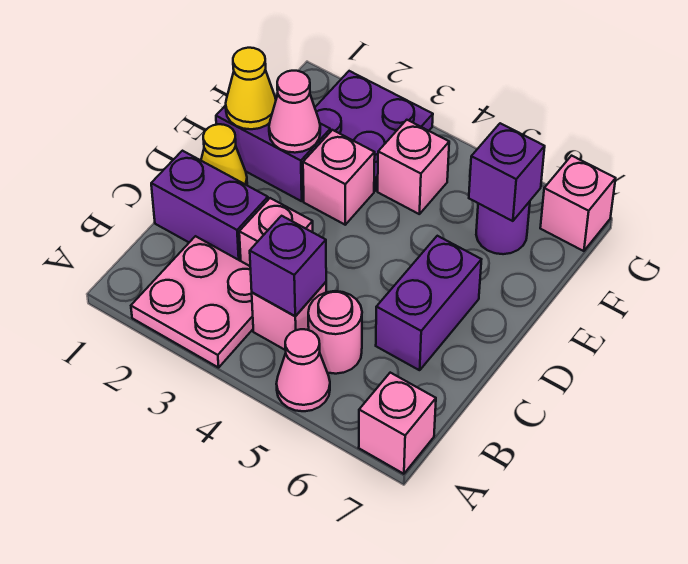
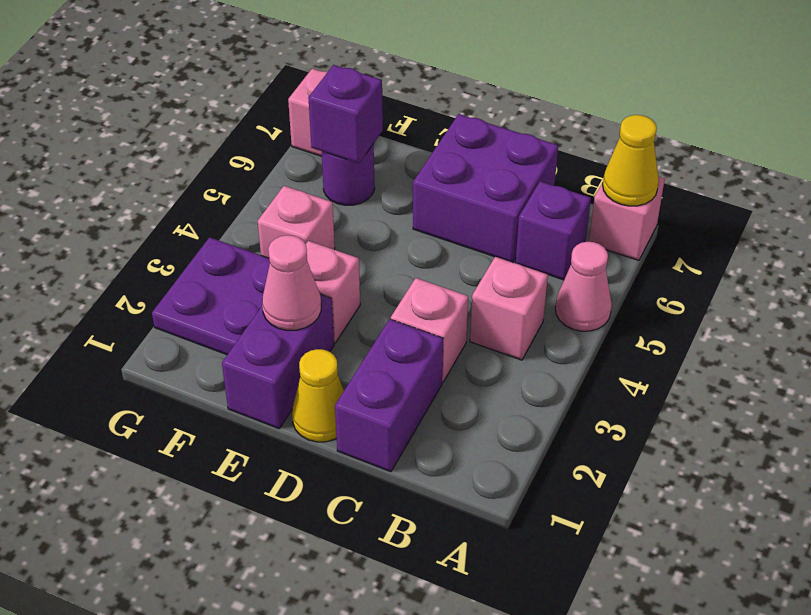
pink 2x2 plate [131,236,253,368] -> none
purple 1x1 brick [250,216,326,316] -> purple 1x1 brick moved to [516,181,591,280]
pink 1x1 round brick [308,291,362,374] -> none
purple 1x2 brick [376,236,481,370] -> purple 2x2 brick [413,114,558,263]
yellow 1x1 cone [226,48,276,129] -> yellow 1x1 cone moved to [603,115,659,206]

